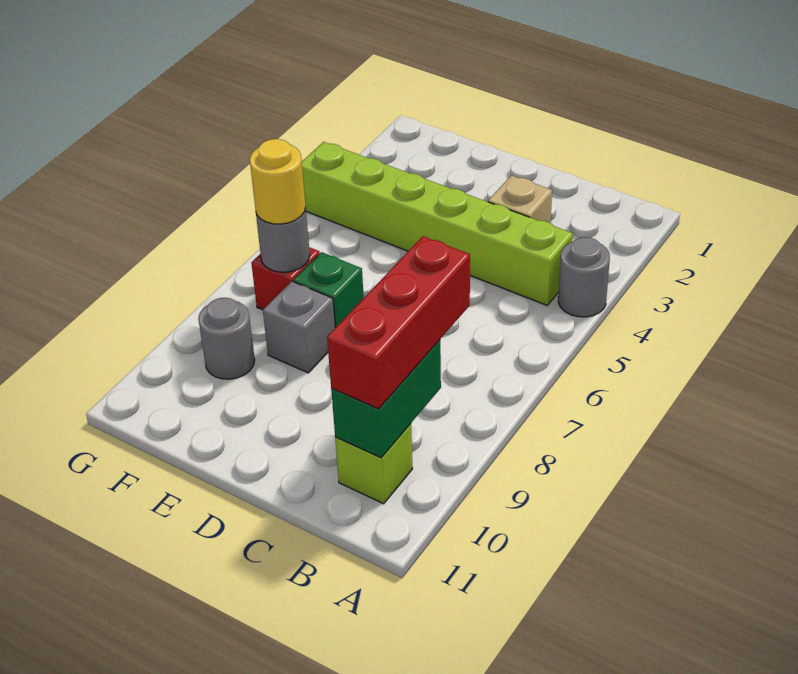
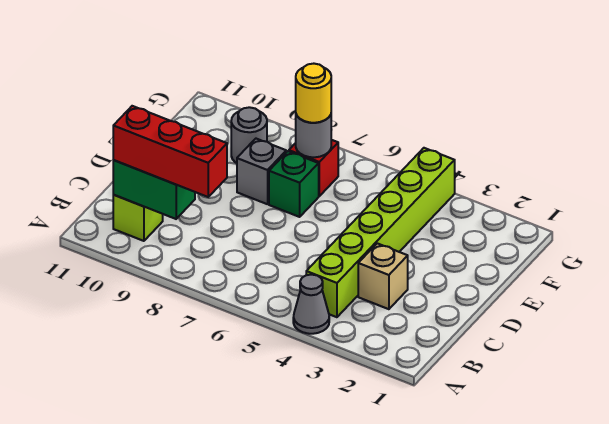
grey 1x1 round brick [558,237,610,317] -> grey 1x1 cone [293,275,329,334]

